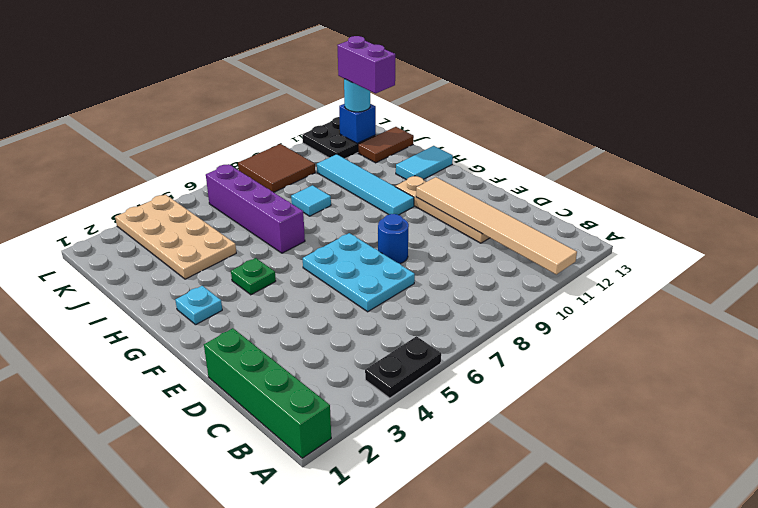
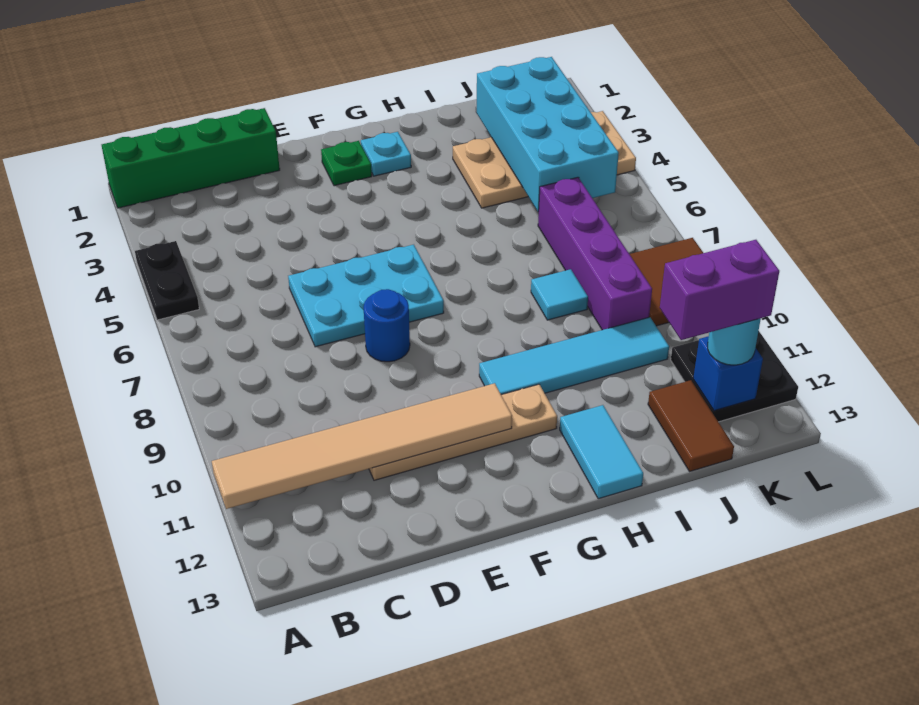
green 1x1 plate [231,258,276,295] -> green 1x1 plate moved to [321,141,372,186]
purple 1x4 brick [206,164,305,253] -> purple 1x4 brick turned to [538,177,652,330]
none -> cyan 2x4 brick [477,57,619,212]

